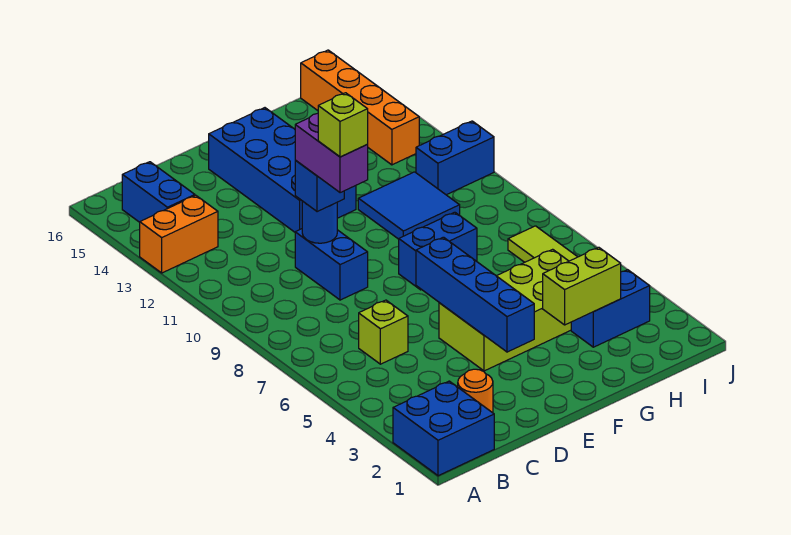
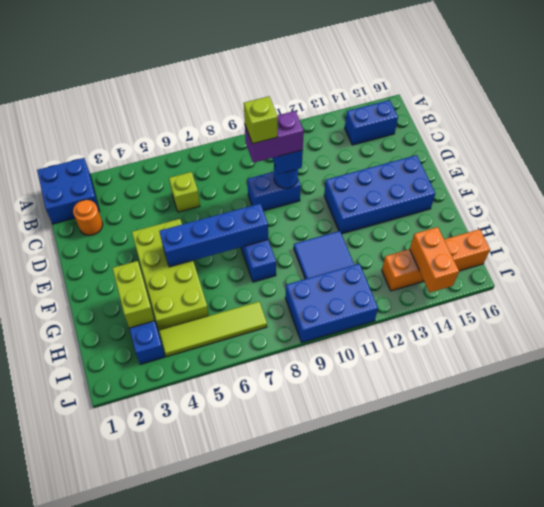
orange 1x2 brick [140,196,218,273] -> orange 1x2 brick moved to [410,227,459,292]
blue 1x4 brick [416,237,534,352] -> blue 1x4 brick moved to [159,204,268,267]
blue 1x2 brick [416,121,494,195] -> blue 2x3 brick [285,264,378,343]

